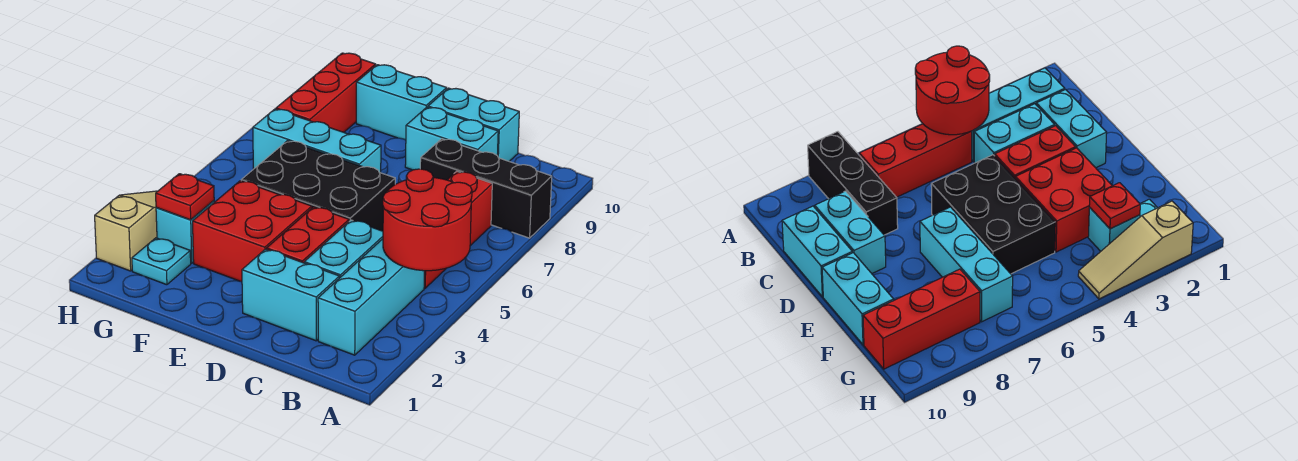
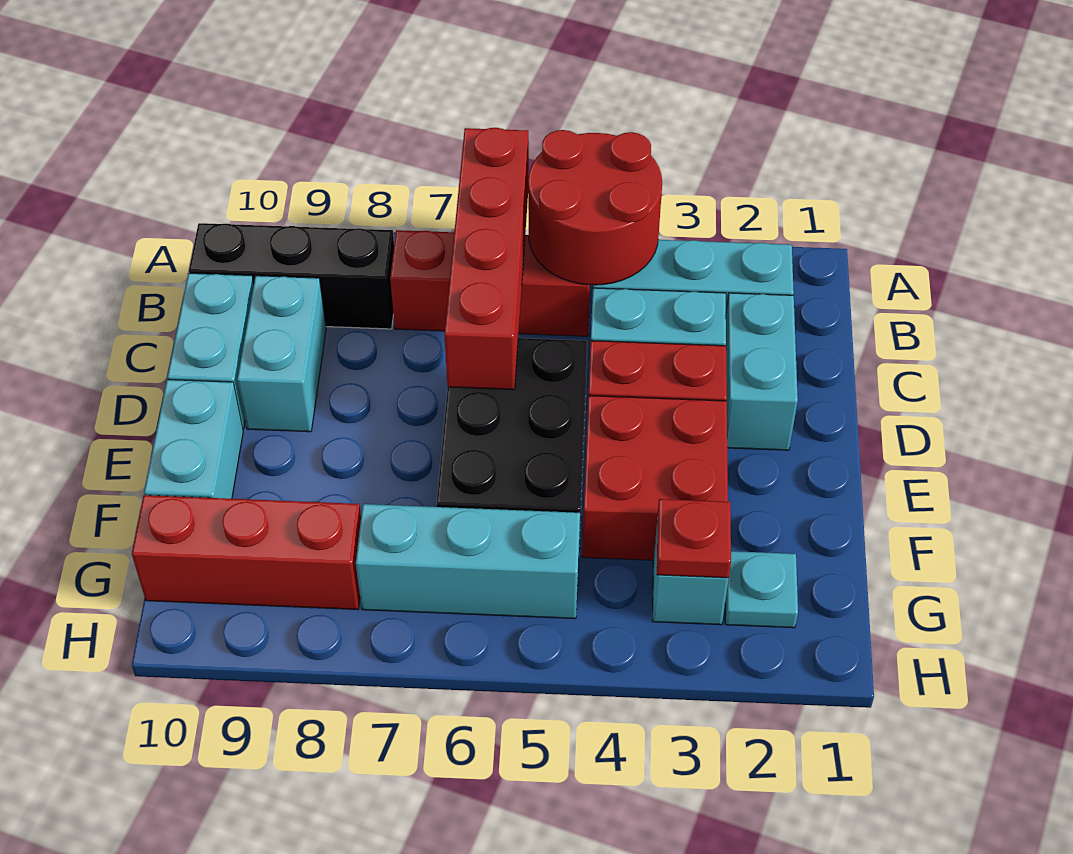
none -> red 1x4 brick [444,128,529,390]
black 1x3 brick [420,139,552,238] -> black 1x3 brick turned to [189,223,394,329]
cyan 1x3 brick [253,109,381,173] -> cyan 1x3 brick turned to [356,504,580,619]
tan 1x3 slope [95,191,157,271] -> none

